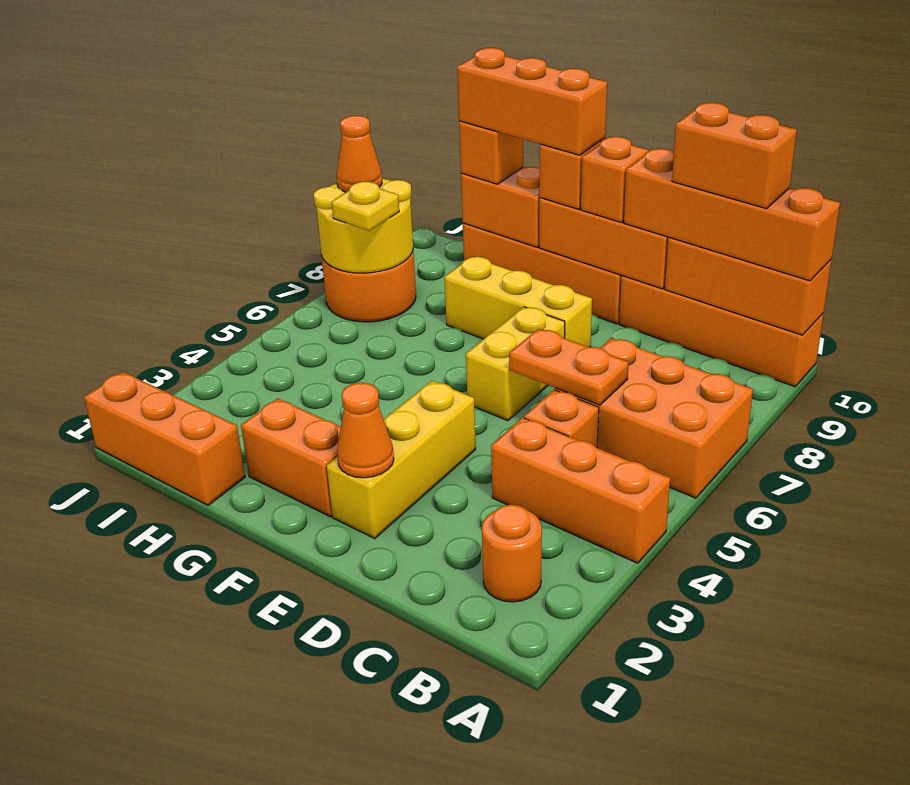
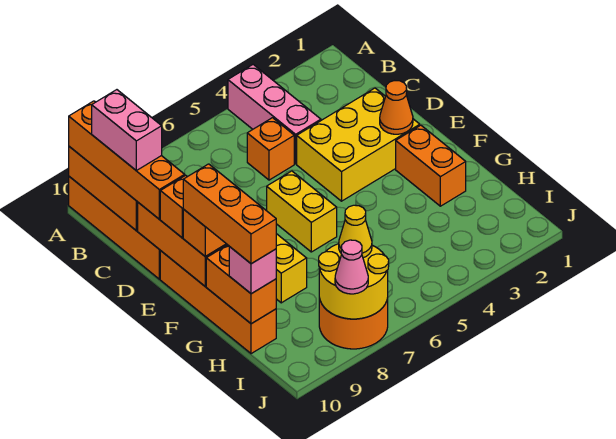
orange 1x3 brick [491,418,670,563] -> pink 1x3 brick [228,65,321,164]
orange 2x3 brick [555,338,753,498] -> none
orange 1x1 round brick [482,505,542,602] -> none
orange 1x2 brick [672,103,797,209] -> pink 1x2 brick [92,90,162,170]
orange 1x2 plate [509,329,629,405] -> none
yellow 1x3 brick [327,381,476,539] -> yellow 2x3 brick [297,88,420,201]
yellow 1x2 brick [466,307,565,421] -> yellow 1x2 brick turned to [267,171,337,252]
orange 1x3 brick [84,372,245,505] -> none
orange 1x1 brick [459,121,523,184] -> pink 1x1 brick [229,247,276,294]
yellow 1x1 plate [332,182,399,231] -> yellow 1x1 cone [339,205,372,258]
orange 1x1 cone [337,116,382,192] -> pink 1x1 cone [335,240,368,294]

